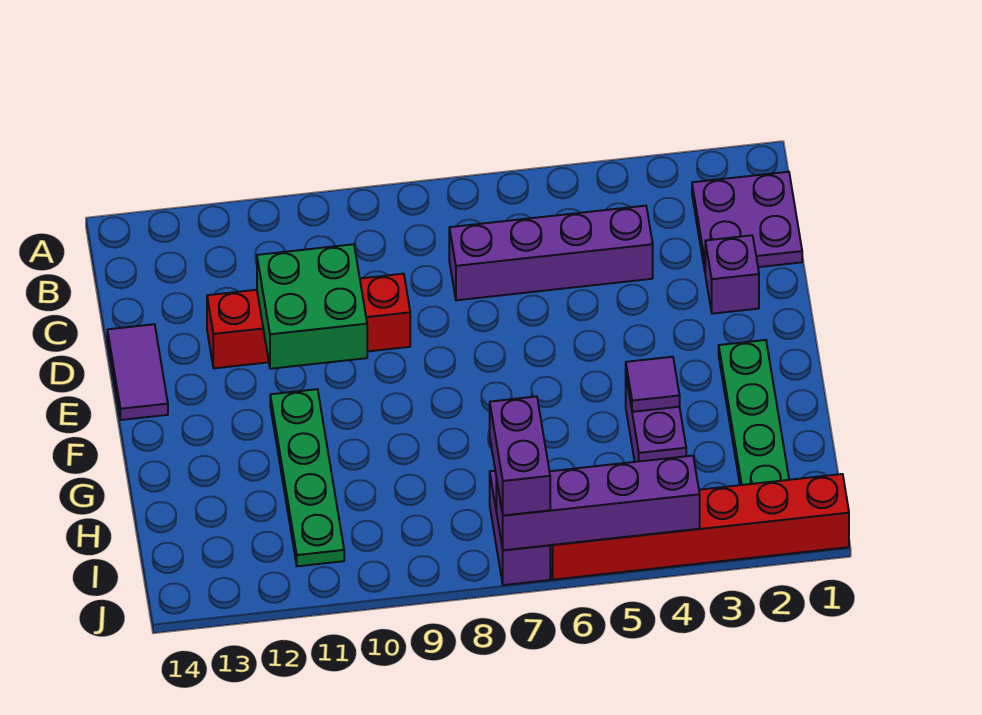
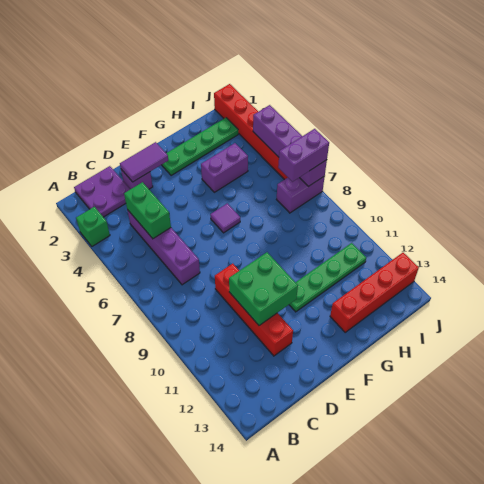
none -> green 1x1 brick [76,207,110,246]
none -> green 1x2 brick [124,182,171,239]
purple 1x2 tile [107,324,168,420] -> purple 1x2 tile moved to [120,142,168,182]
purple 1x1 tile [626,357,680,412] -> purple 1x1 tile moved to [210,203,240,233]
none -> red 1x4 brick [330,253,419,332]

